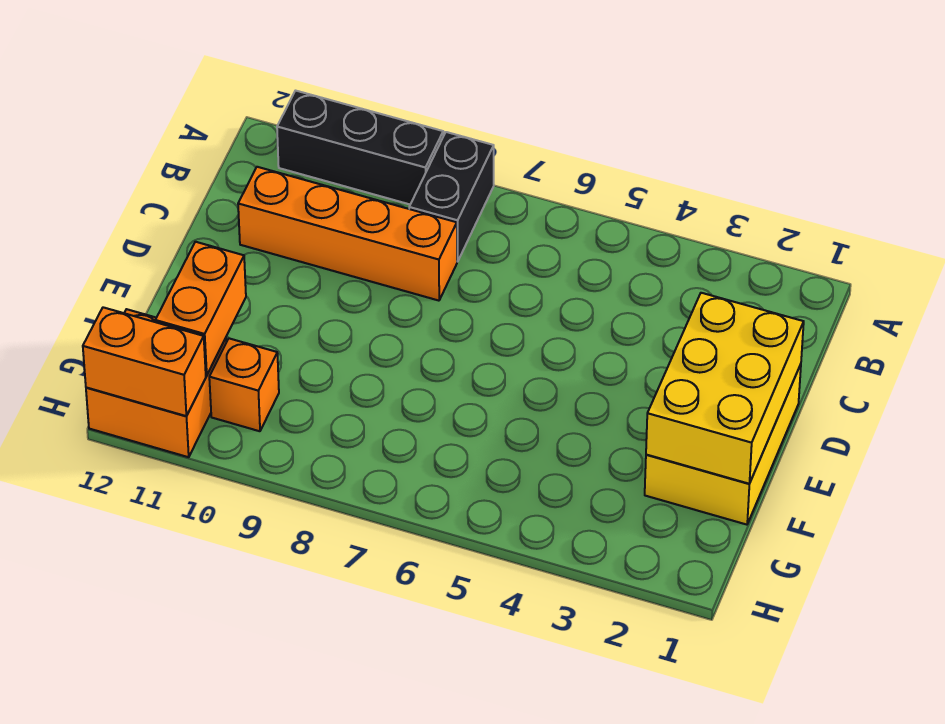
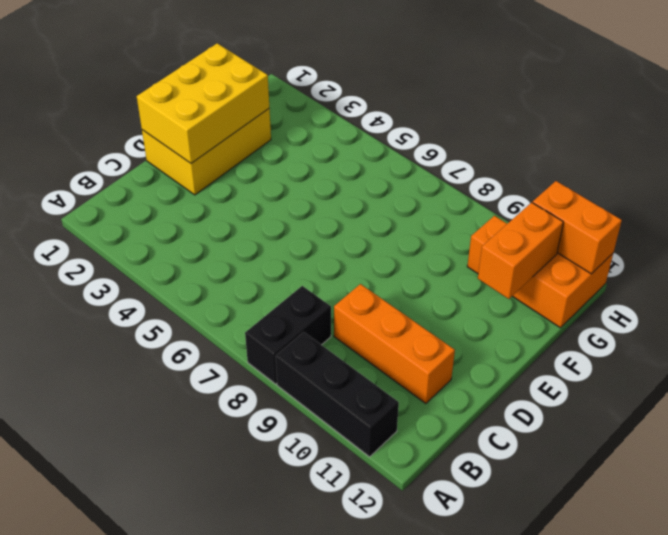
orange 1x4 brick [238,167,457,301] -> orange 1x3 brick [334,284,455,404]

